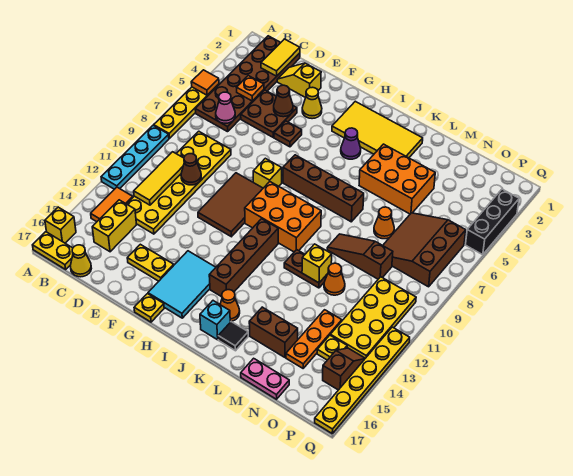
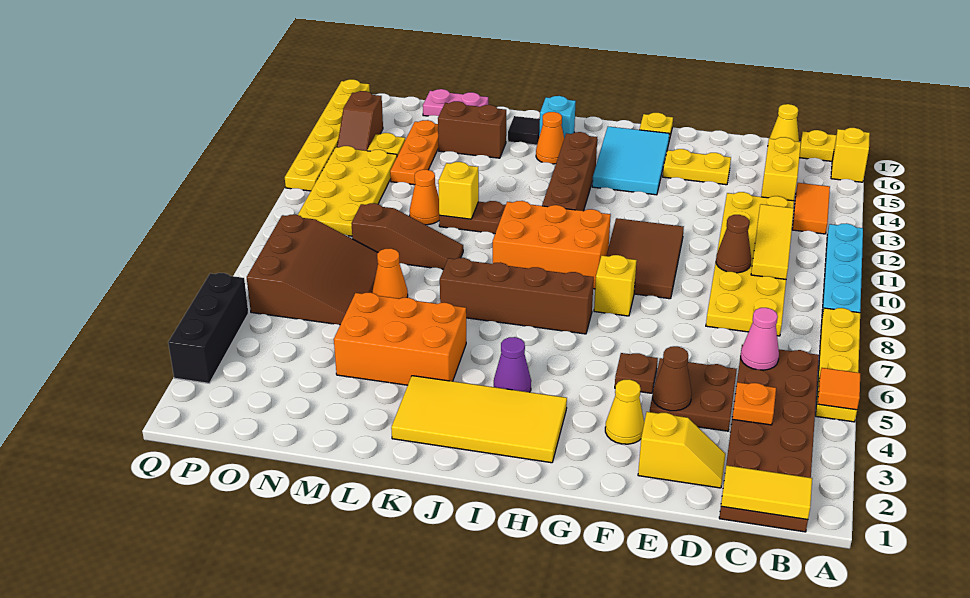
yellow 1x2 tile [261,39,300,76] -> yellow 1x2 tile turned to [721,465,812,519]

